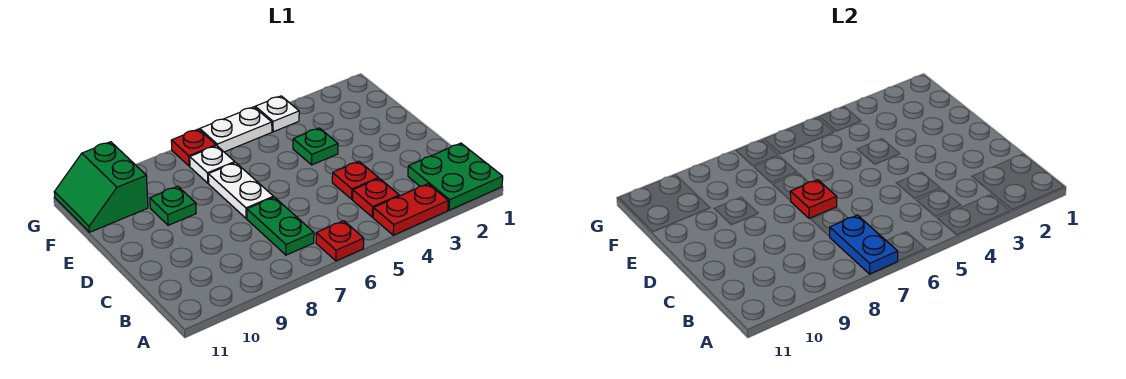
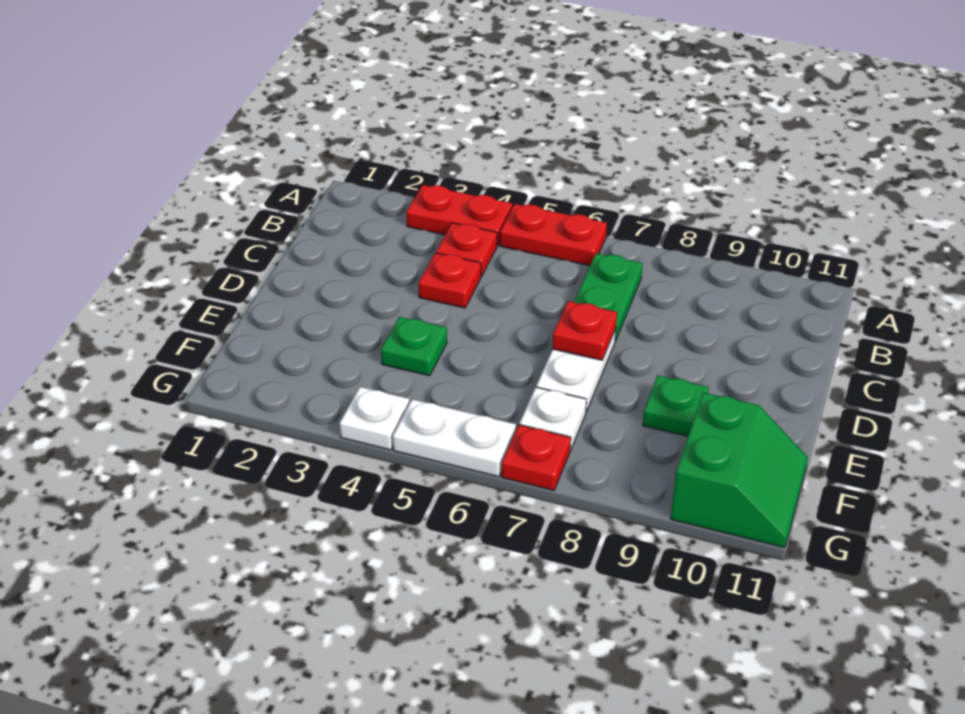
green 2x2 plate [408,143,503,210] -> none
red 1x1 plate [316,221,364,261] -> red 1x2 plate [500,204,607,265]
blue 1x2 plate [830,215,898,274] -> none

